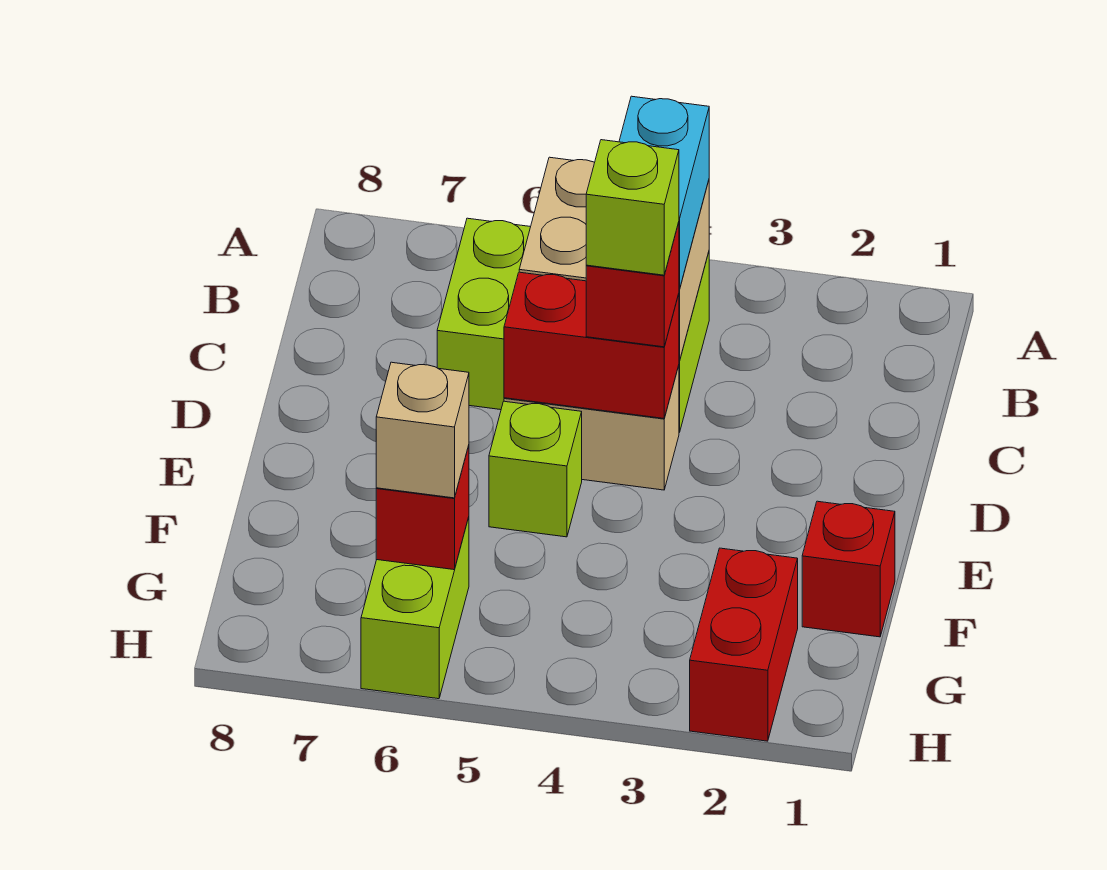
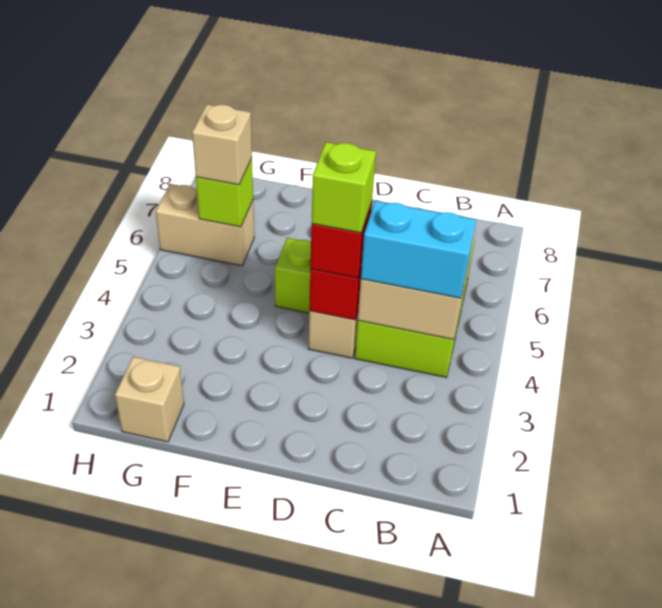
red 1x1 brick [802,501,895,637] -> none
none -> tan 1x1 brick [115,357,184,442]
red 1x2 brick [690,548,798,741] -> none
lime 1x2 brick [361,517,469,699] -> tan 1x2 brick [156,184,254,266]
red 1x1 brick [376,446,469,570] -> lime 1x1 brick [196,158,253,227]

